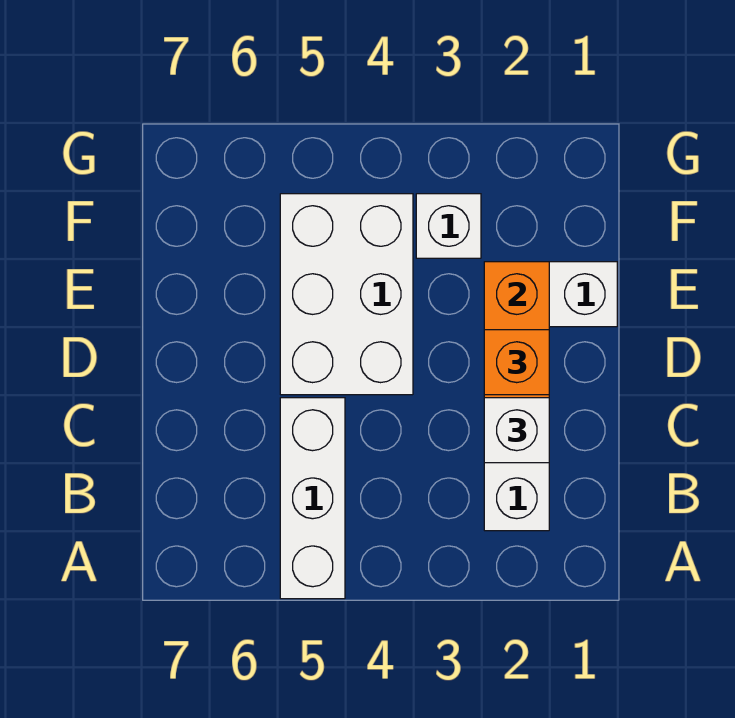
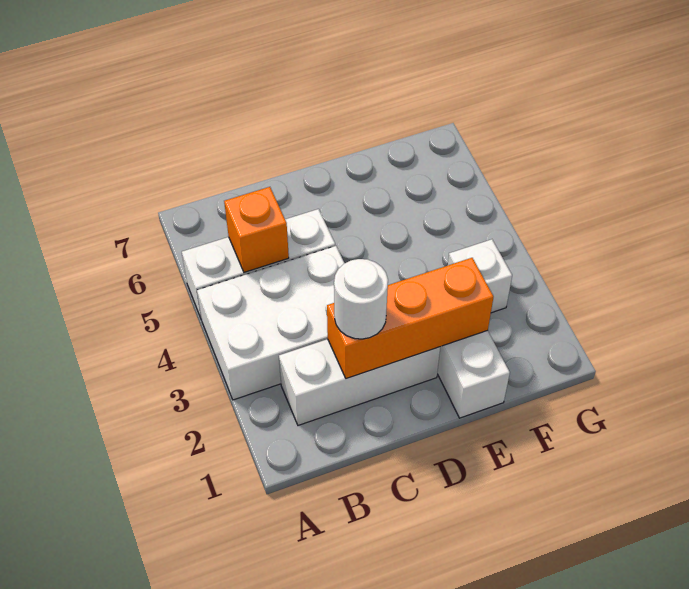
white 1x1 brick [484,398,549,463] -> white 1x1 round brick [334,259,388,339]
orange 1x1 brick [484,330,549,395] -> orange 1x1 brick moved to [224,187,289,273]
white 2x3 brick [280,194,413,395] -> white 2x3 brick moved to [197,246,344,400]

